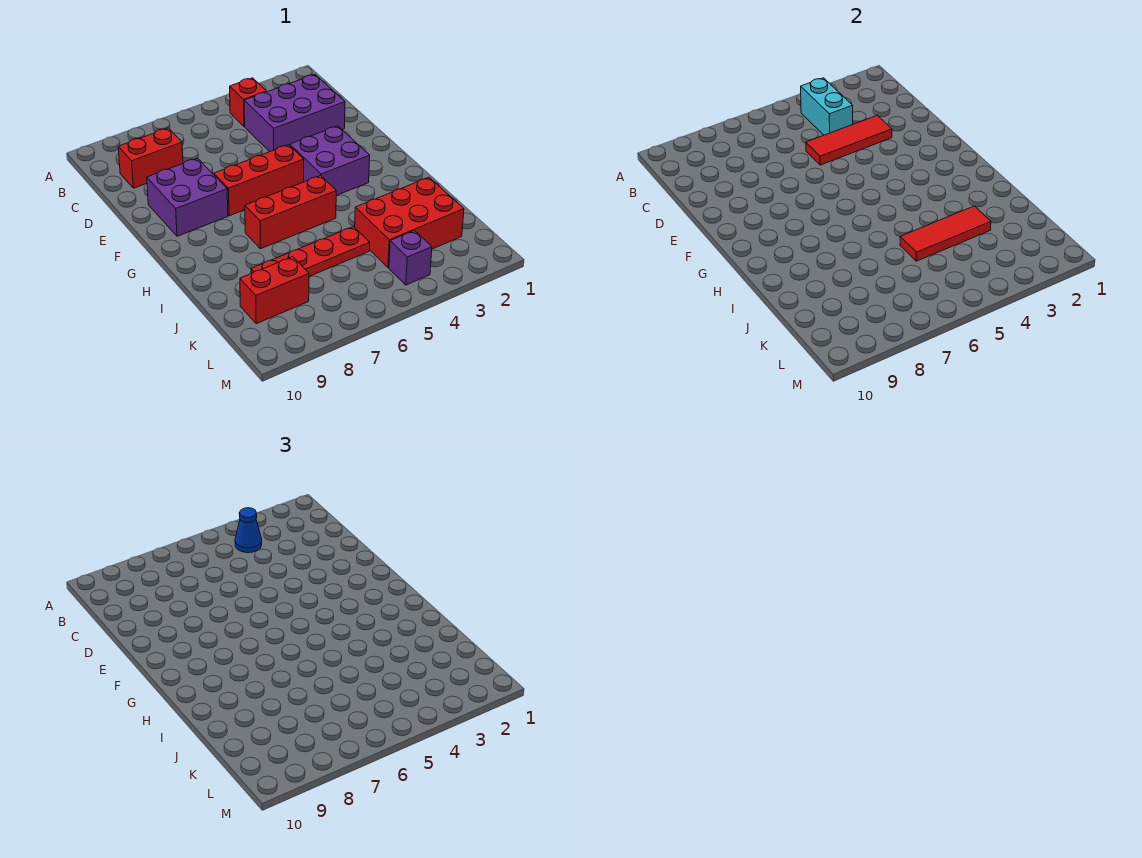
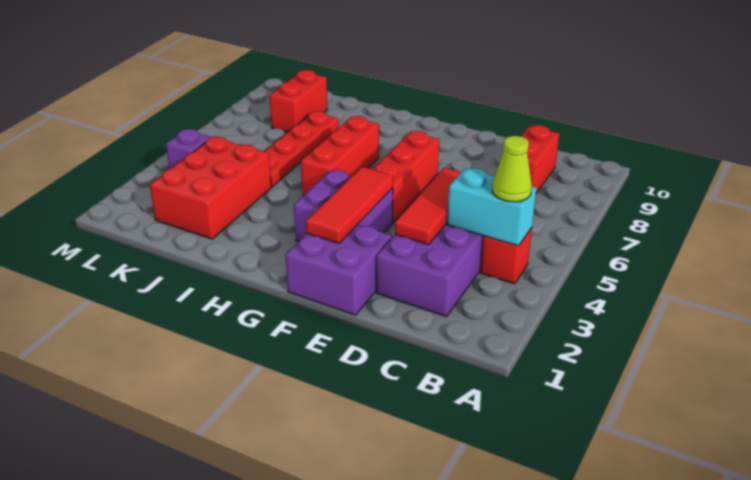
blue 1x1 cone [235,508,262,553] -> lime 1x1 cone [492,136,532,202]
purple 2x2 brick [147,158,228,236] -> purple 2x2 brick moved to [286,225,392,315]
red 1x3 tile [900,206,991,261] -> red 1x3 tile moved to [306,167,393,243]

